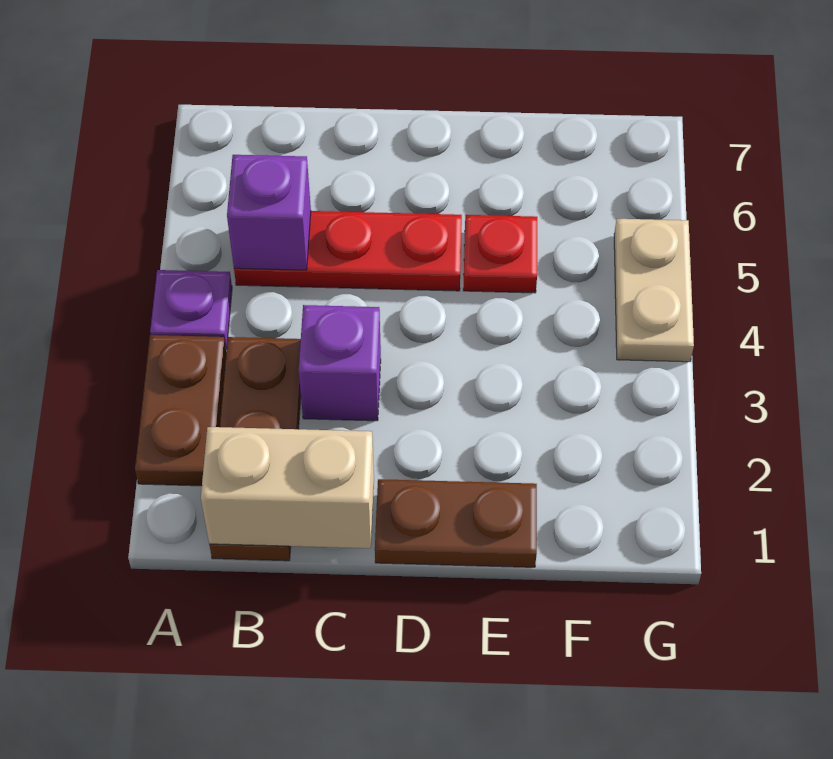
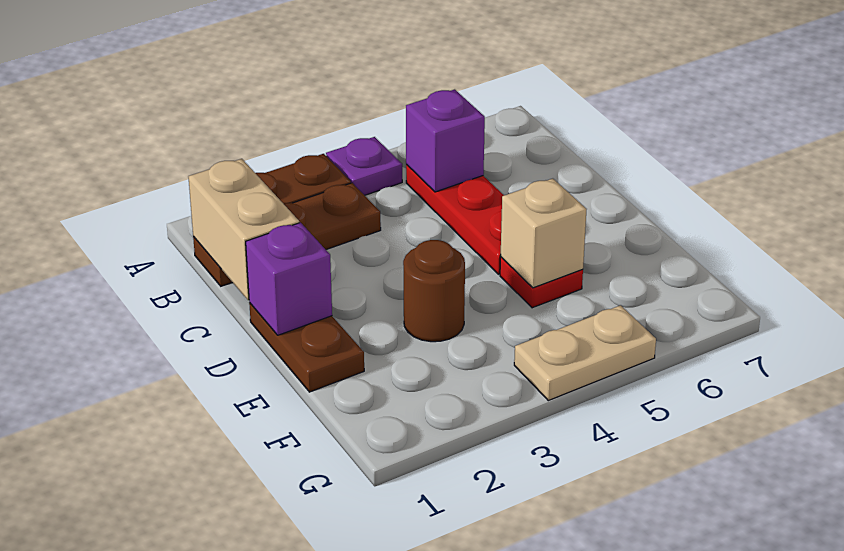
purple 1x1 brick [299,305,381,421] -> purple 1x1 brick moved to [246,223,332,335]
none -> brown 1x1 round brick [403,240,465,342]
none -> tan 1x1 brick [501,179,587,288]

